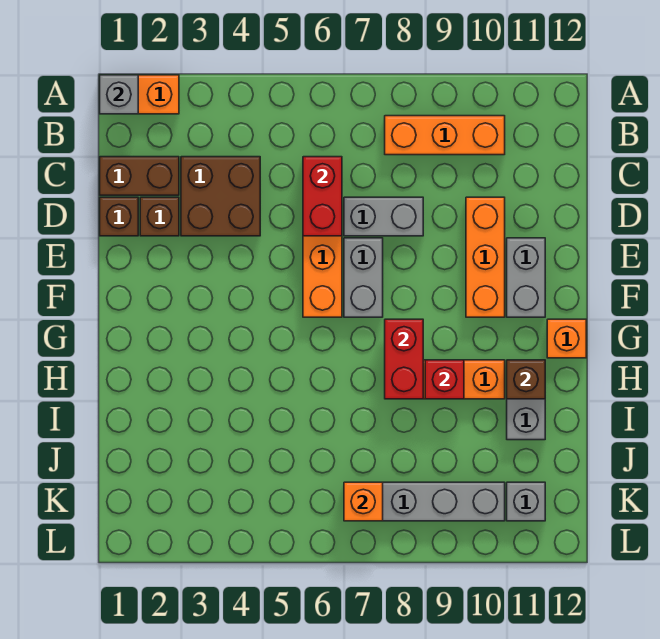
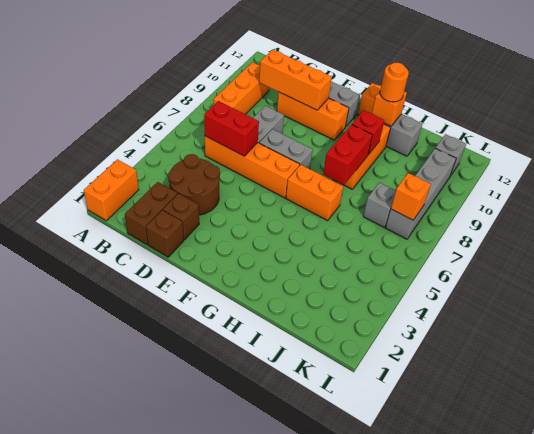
grey 1x1 brick [100,75,138,114] -> grey 1x1 brick moved to [363,182,396,227]
brown 2x2 brick [181,157,260,236] -> brown 2x2 round brick [168,154,220,215]
none -> orange 1x3 brick [259,50,332,110]
none -> orange 1x2 brick [286,165,343,221]
red 1x2 brick [385,319,423,399] -> red 1x2 brick turned to [323,125,372,185]
brown 1x1 brick [507,360,545,399] -> orange 1x1 brick [372,91,407,126]
none -> orange 1x1 round brick [380,63,409,102]

